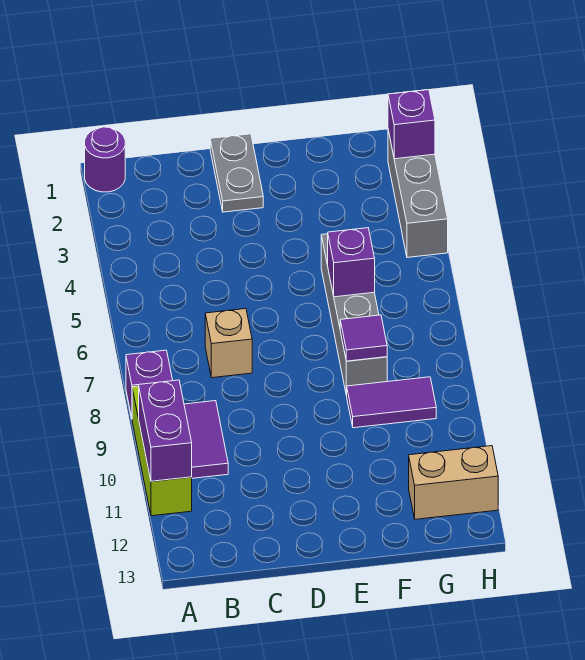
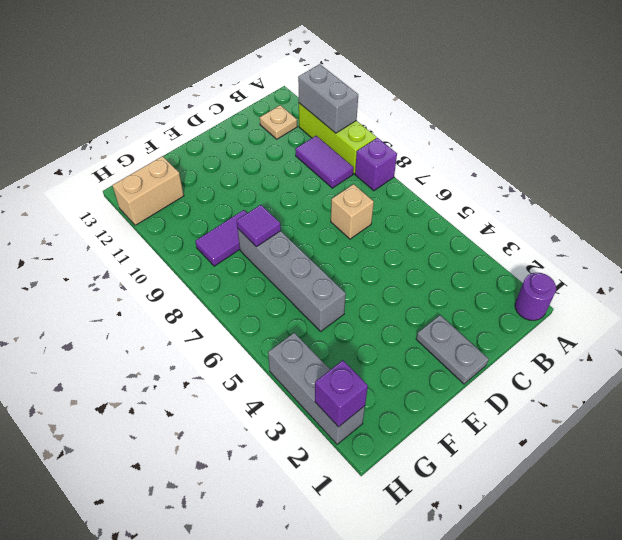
purple 1x2 brick [139,380,192,481] -> grey 1x2 brick [298,64,358,133]
none -> tan 1x1 plate [260,105,297,139]
purple 1x1 brick [328,228,375,297] -> none

